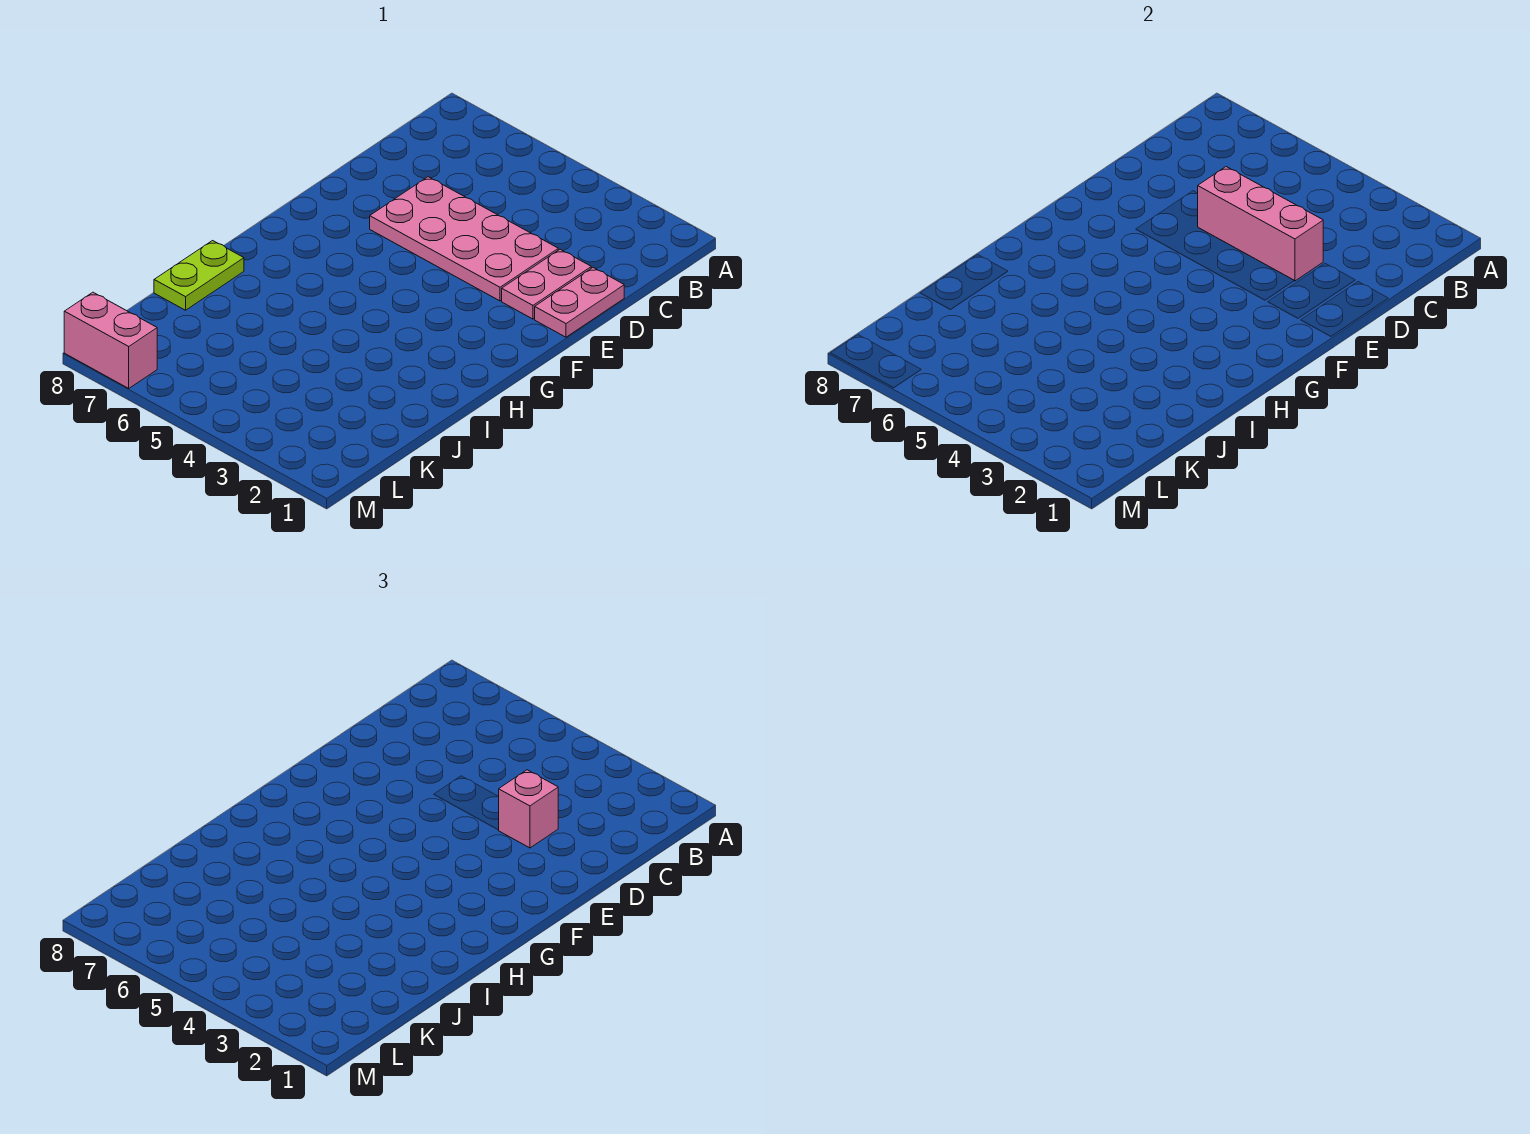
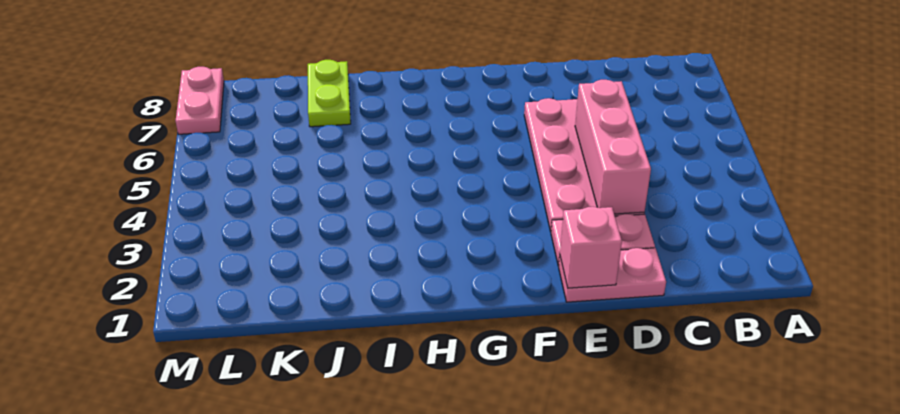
pink 1x1 brick [499,770,558,848] -> pink 1x1 brick moved to [560,207,622,288]
lime 1x2 plate [154,241,244,310] -> lime 1x2 plate turned to [308,60,351,127]
pink 1x2 brick [64,292,157,388] -> pink 1x2 plate [176,67,224,134]

